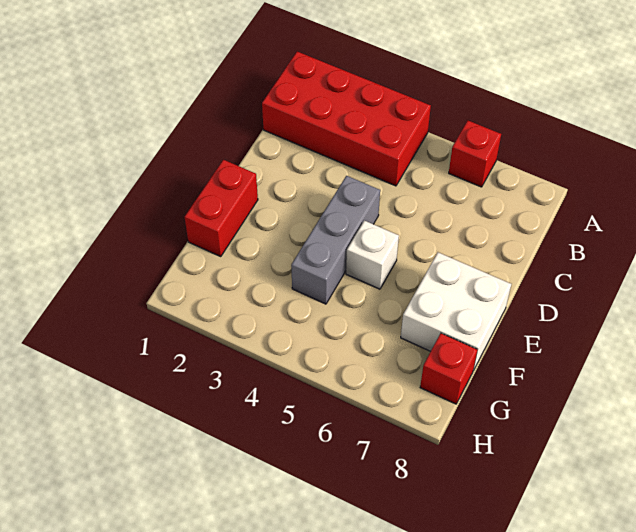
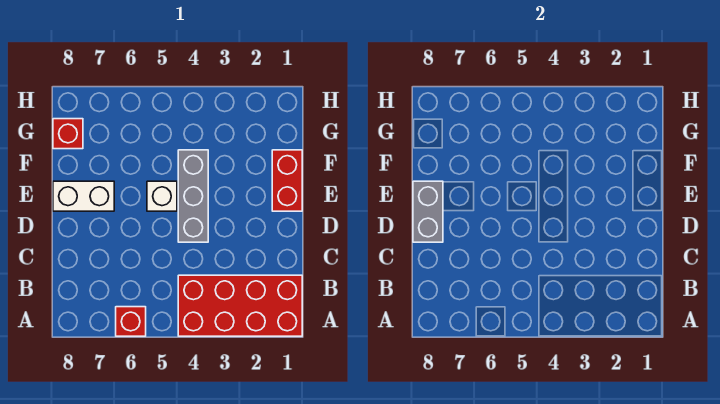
none -> grey 1x2 brick [413,181,443,242]
white 2x2 brick [401,252,511,371] -> white 1x2 brick [53,181,114,211]

